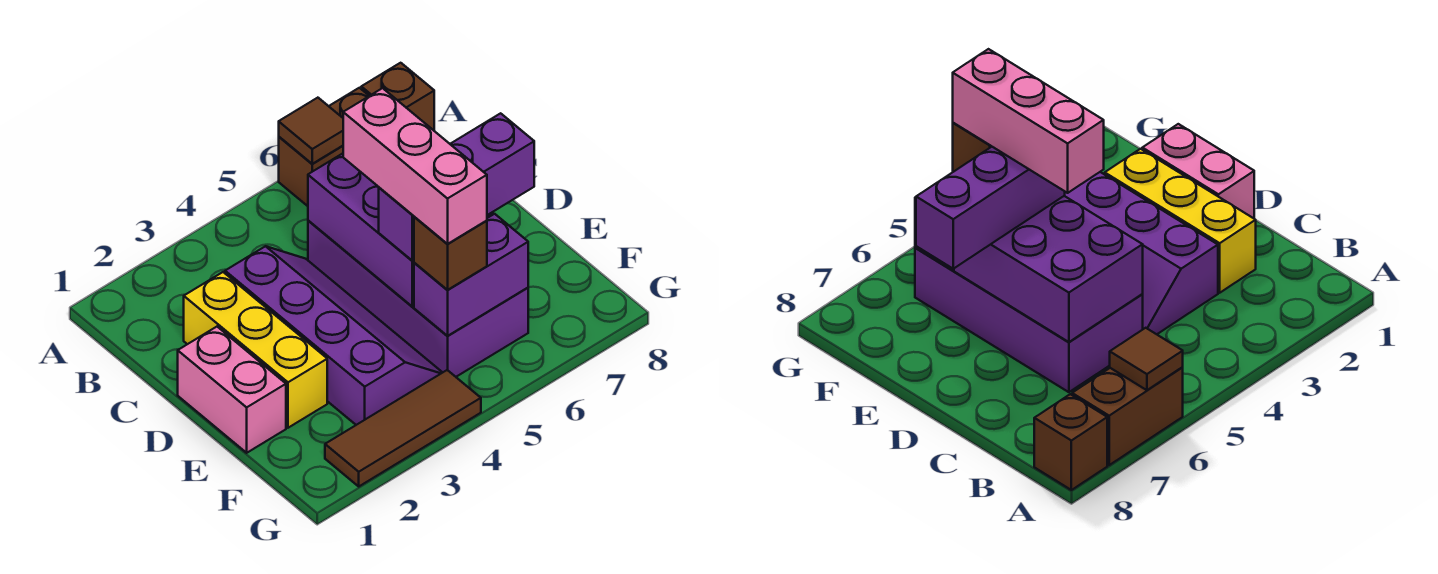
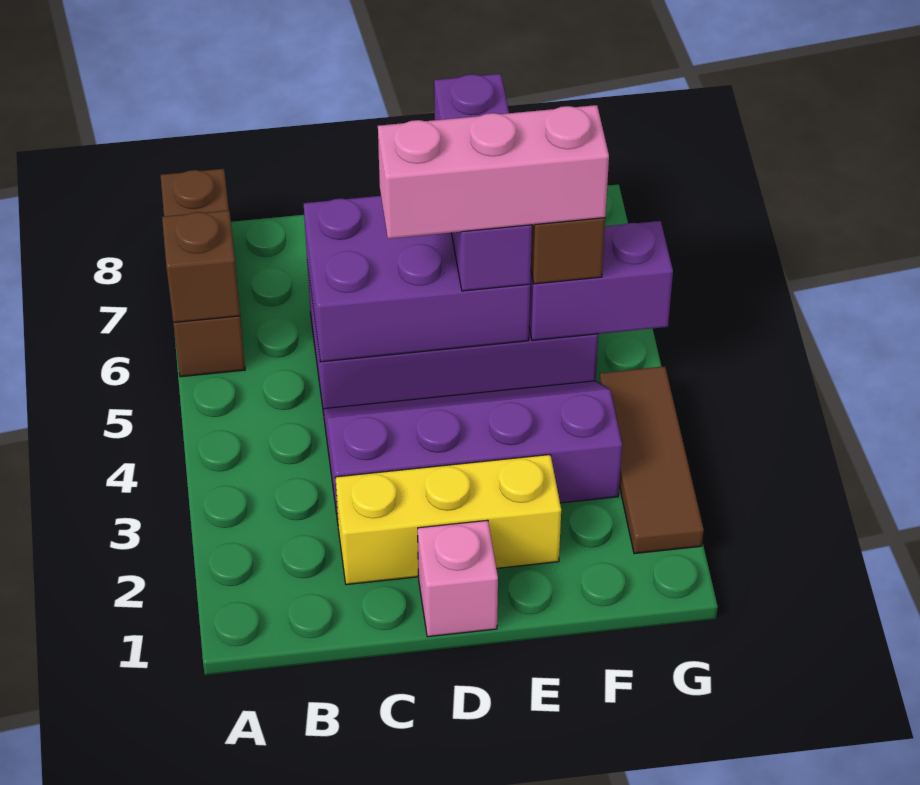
brown 1x1 tile [279,98,343,164] -> brown 1x1 brick [162,210,240,323]
pink 1x2 brick [178,327,286,453] -> pink 1x1 brick [418,520,498,637]
purple 1x2 brick [414,214,528,336] -> purple 1x2 brick turned to [529,221,673,341]

